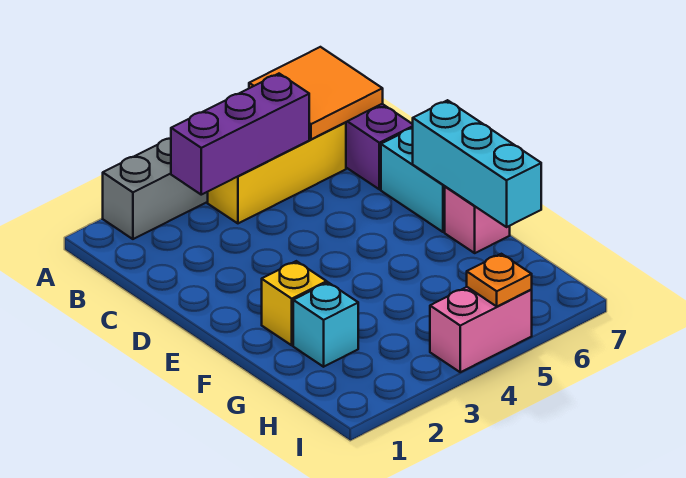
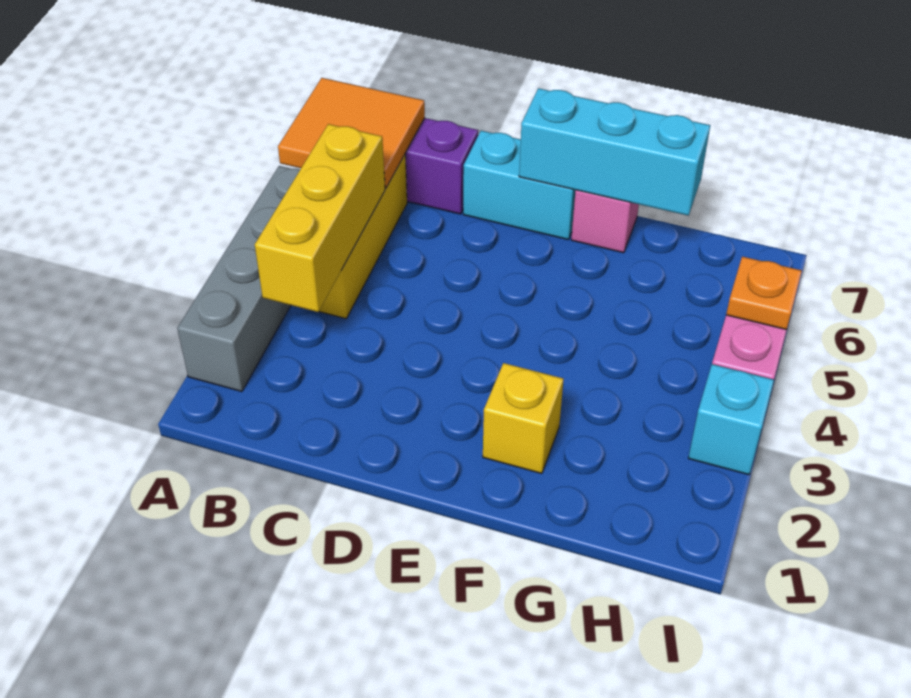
purple 1x3 brick [171,74,309,195] -> yellow 1x3 brick [255,124,385,312]
cyan 1x1 brick [293,283,358,367] -> cyan 1x1 brick moved to [688,364,774,475]

